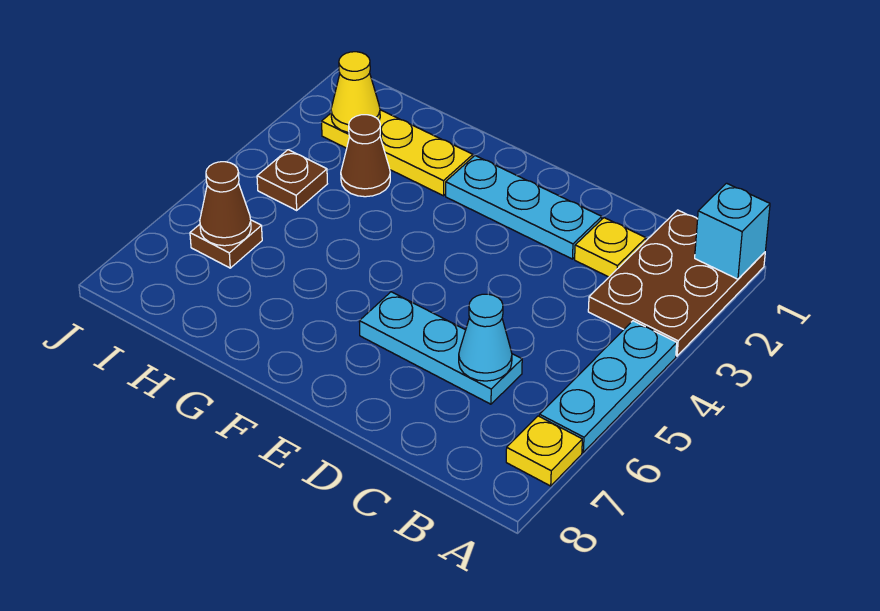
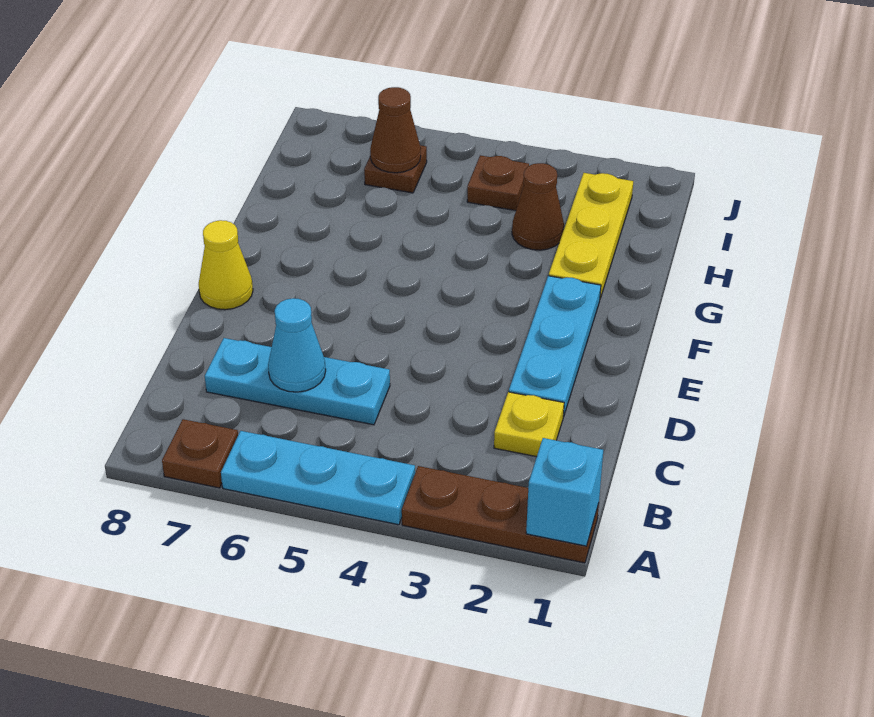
brown 2x3 plate [588,210,765,356] -> brown 1x3 plate [402,466,599,563]
yellow 1x1 plate [506,416,582,486] -> brown 1x1 plate [162,419,238,488]
cyan 1x3 plate [359,292,522,404] -> cyan 1x3 plate turned to [205,338,390,425]
yellow 1x1 cone [331,52,380,132] -> yellow 1x1 cone moved to [199,220,253,310]

